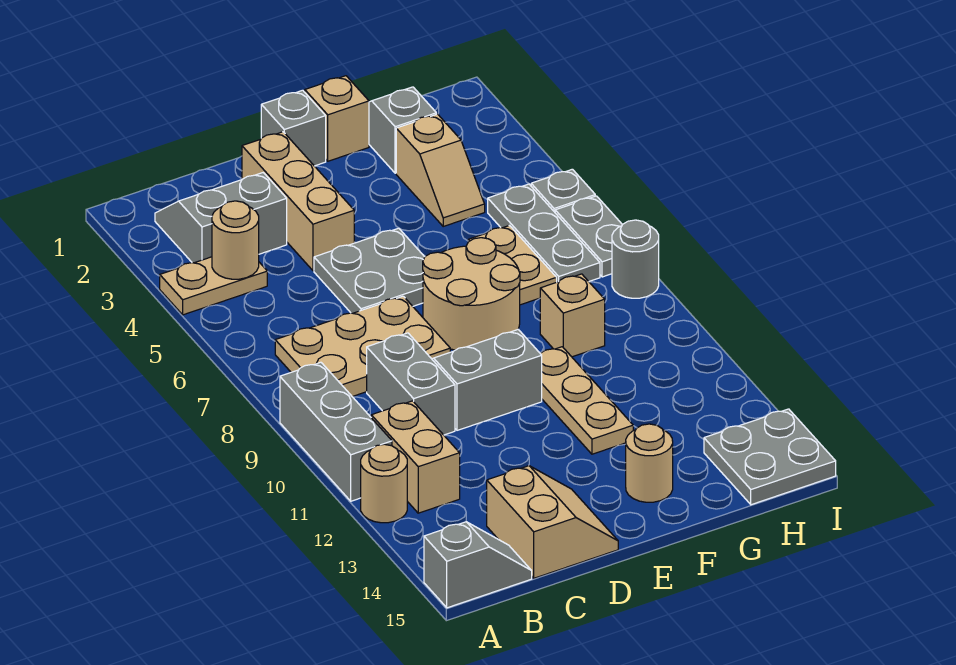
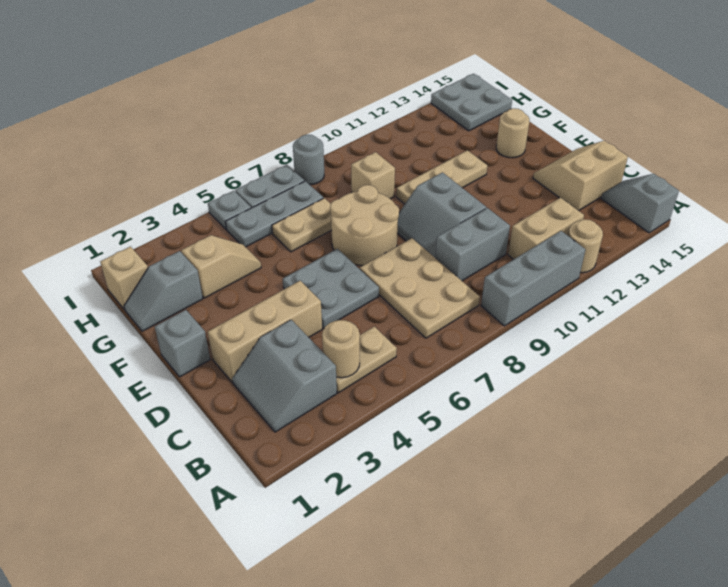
tan 1x2 plate [160,257,267,315] -> tan 1x2 plate turned to [336,327,397,393]
tan 1x1 brick [305,76,369,161] -> tan 1x1 brick moved to [100,247,148,310]

